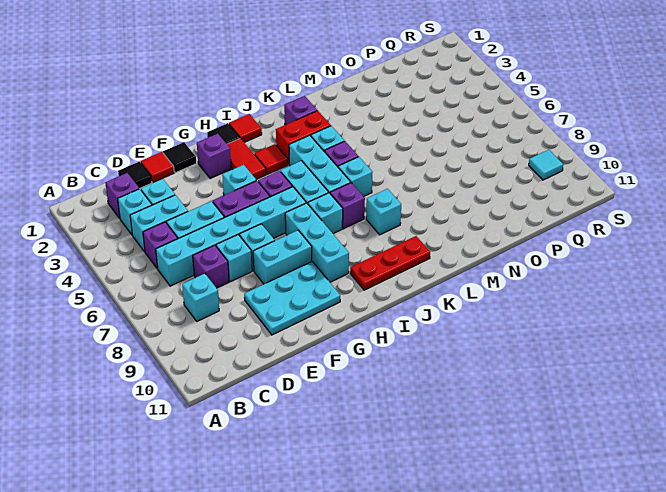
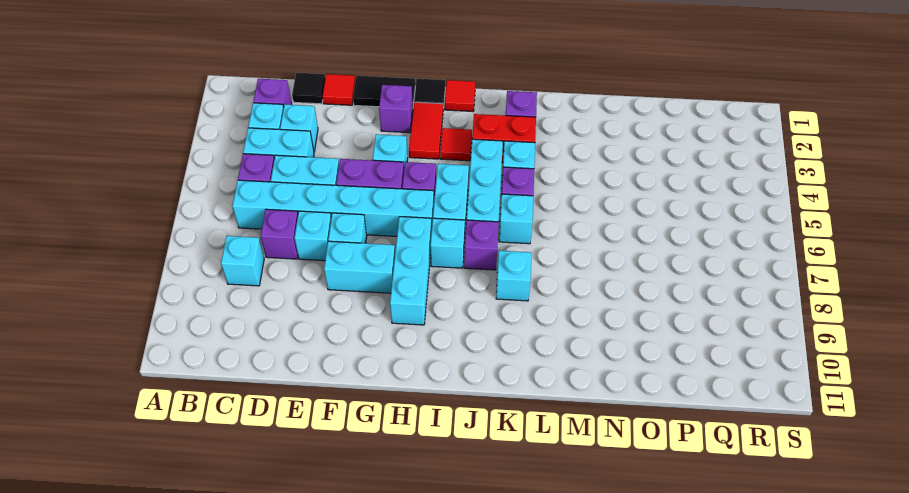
cyan 2x3 plate [244,261,340,335] -> none
black 1x1 tile [163,142,196,173] -> black 1x2 tile [353,76,415,107]
red 1x3 plate [350,236,430,290] -> none
cyan 1x1 tile [529,150,563,180] -> none

